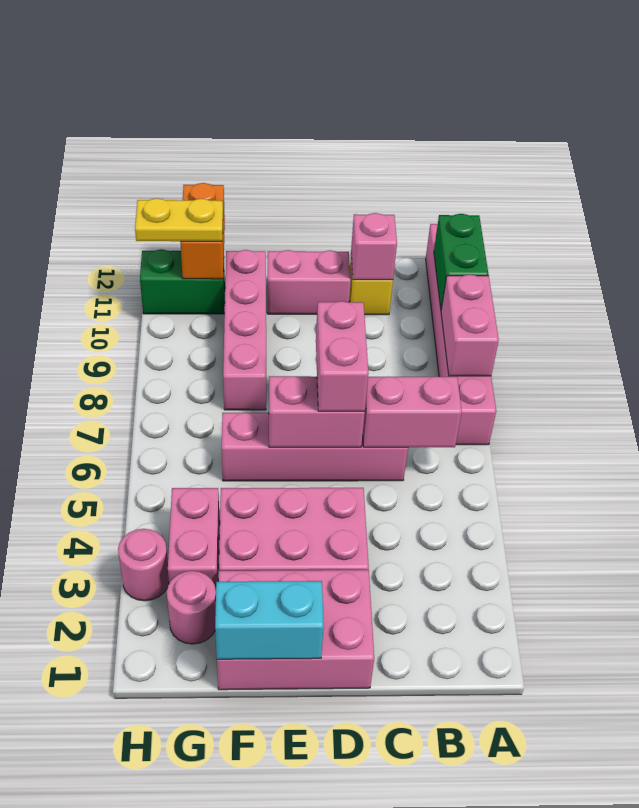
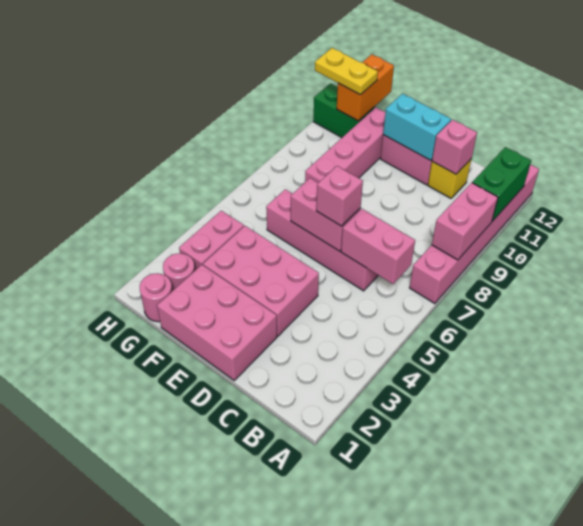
pink 1x2 brick [316,301,369,411] -> pink 1x1 brick [316,166,363,226]
cyan 1x2 brick [215,581,324,659] -> cyan 1x2 brick moved to [383,94,451,160]
pink 1x1 round brick [118,529,169,601] -> pink 1x1 round brick moved to [140,273,173,322]

